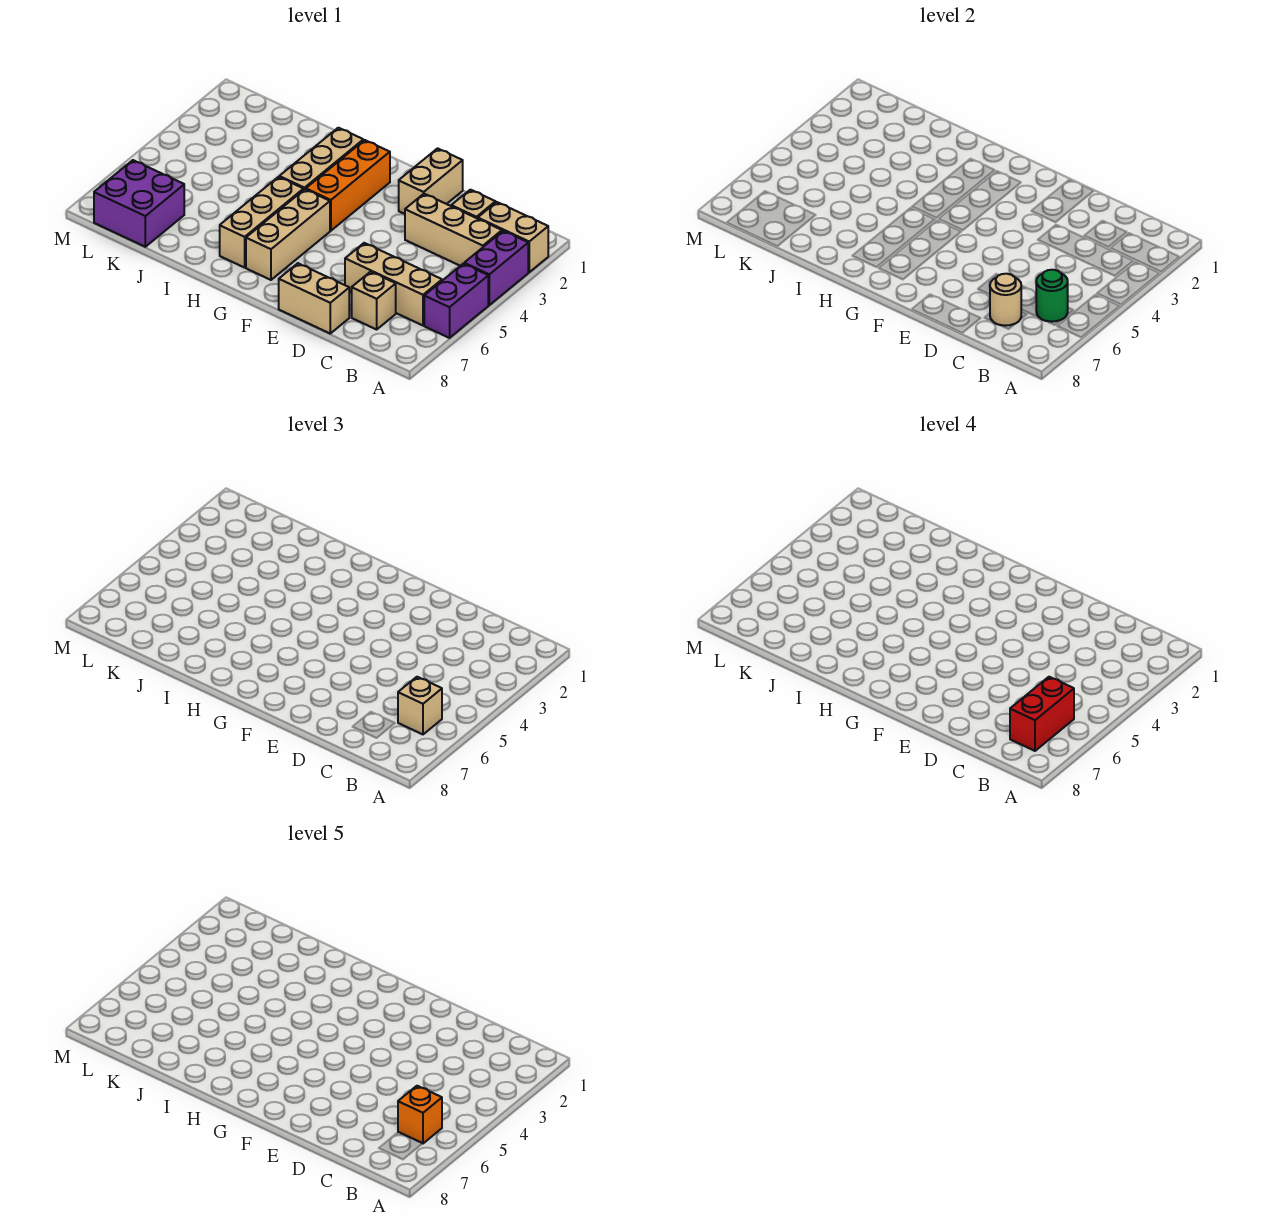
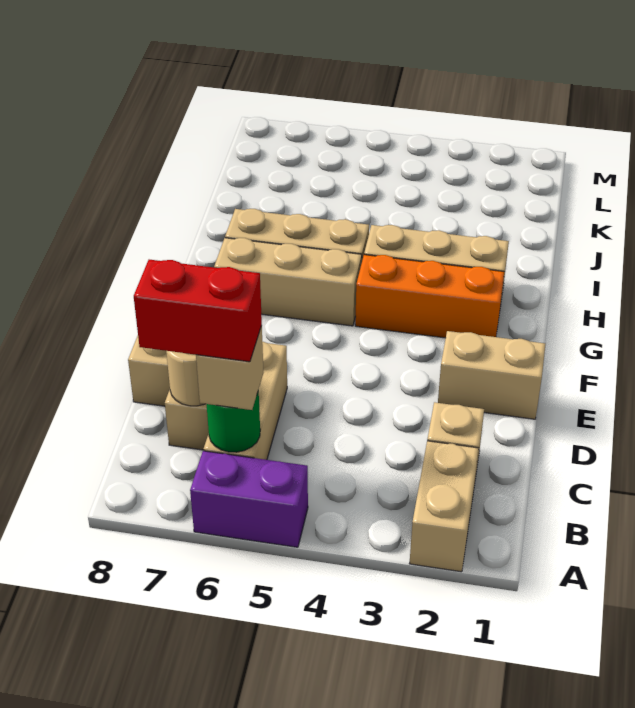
purple 1x2 brick [464,231,528,305] -> none
tan 1x3 brick [405,194,502,266] -> none
orange 1x1 brick [398,1086,442,1144] -> none
purple 2x2 brick [94,160,184,247] -> none

